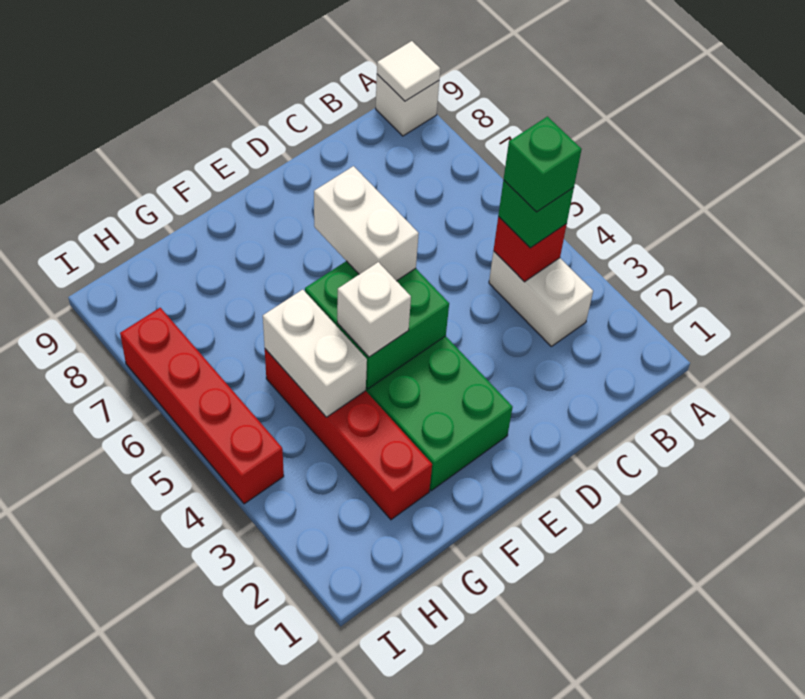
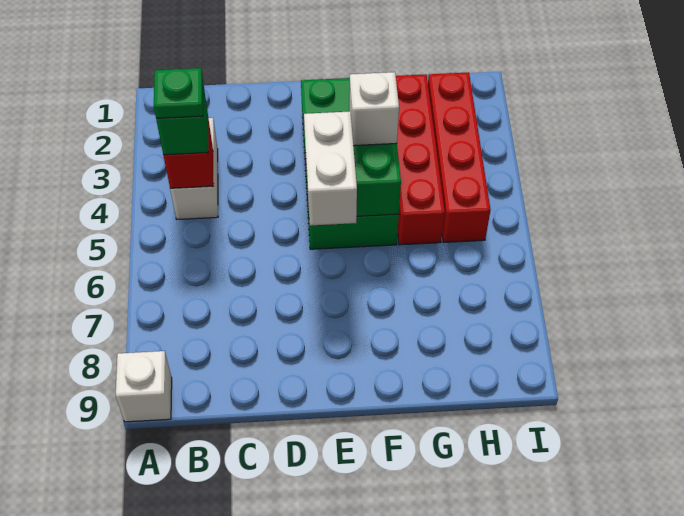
white 1x1 tile [377,41,440,101] -> none
green 1x1 brick [503,117,582,212] -> green 1x1 plate [154,68,203,118]
white 1x2 brick [263,290,367,417] -> none
red 1x4 brick [120,308,284,504] -> red 1x4 brick moved to [428,72,491,243]

